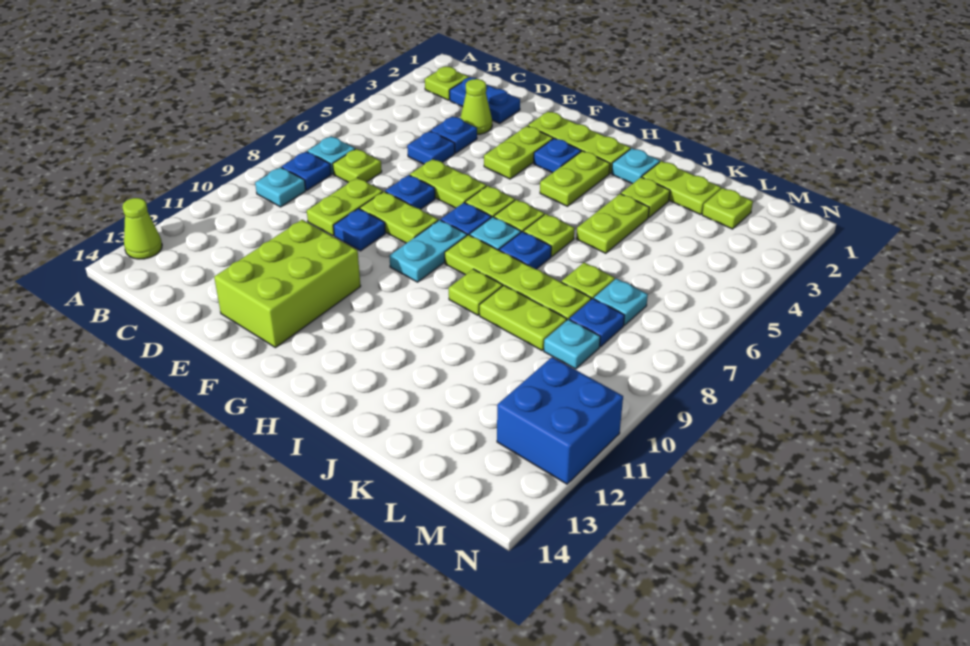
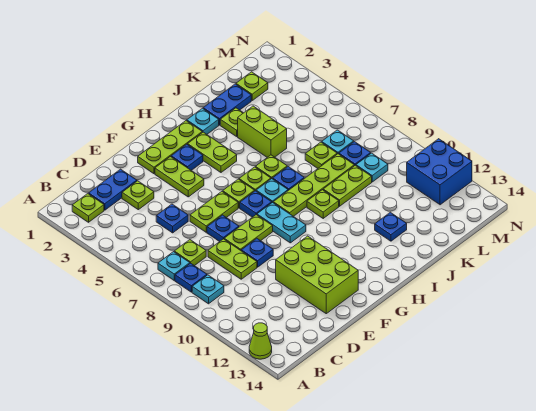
lime 1x1 cone [460,79,492,134] -> lime 1x1 plate [122,181,154,210]
blue 1x1 plate [431,116,477,153] -> blue 1x1 plate moved to [375,212,407,241]
lime 1x2 plate [642,161,721,215] -> blue 1x2 plate [203,84,251,125]
lime 1x2 plate [576,194,649,253] -> lime 1x2 brick [238,106,287,157]

